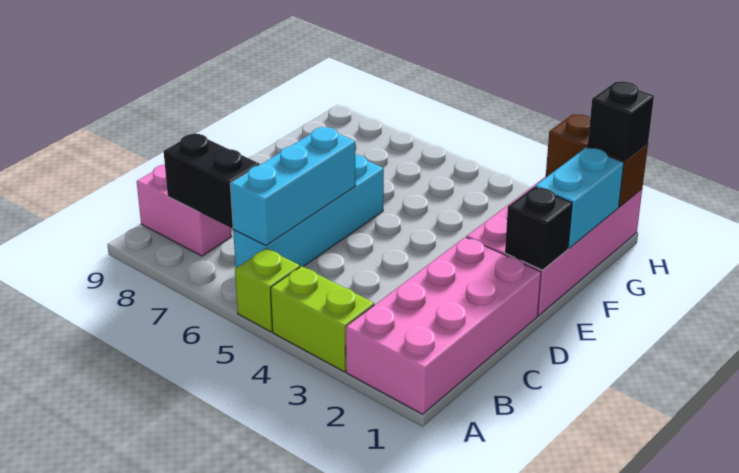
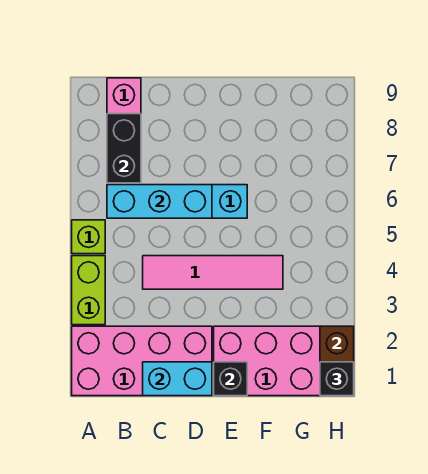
none -> pink 1x4 tile [143,256,283,289]
cyan 1x2 brick [535,147,624,248] -> cyan 1x2 brick moved to [143,362,212,396]

